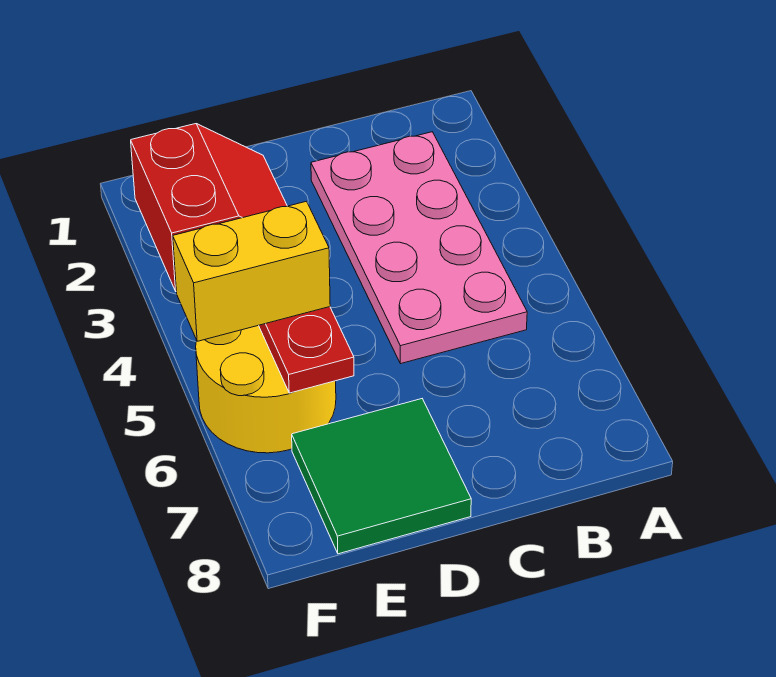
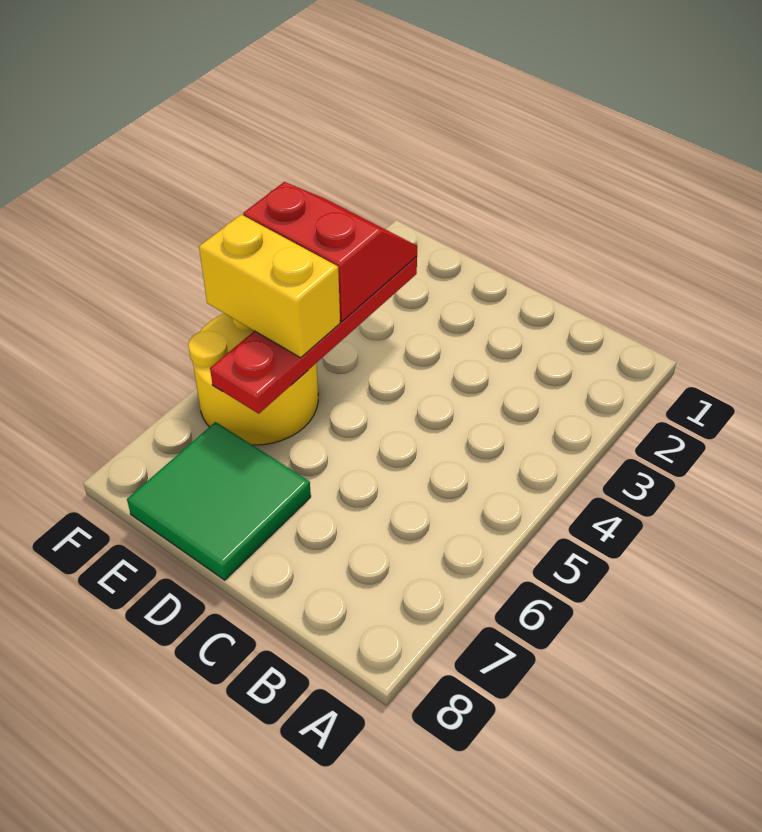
pink 2x4 plate [311,132,527,364] -> none
red 2x2 slope [131,124,287,291] -> red 2x2 slope turned to [243,182,417,321]

